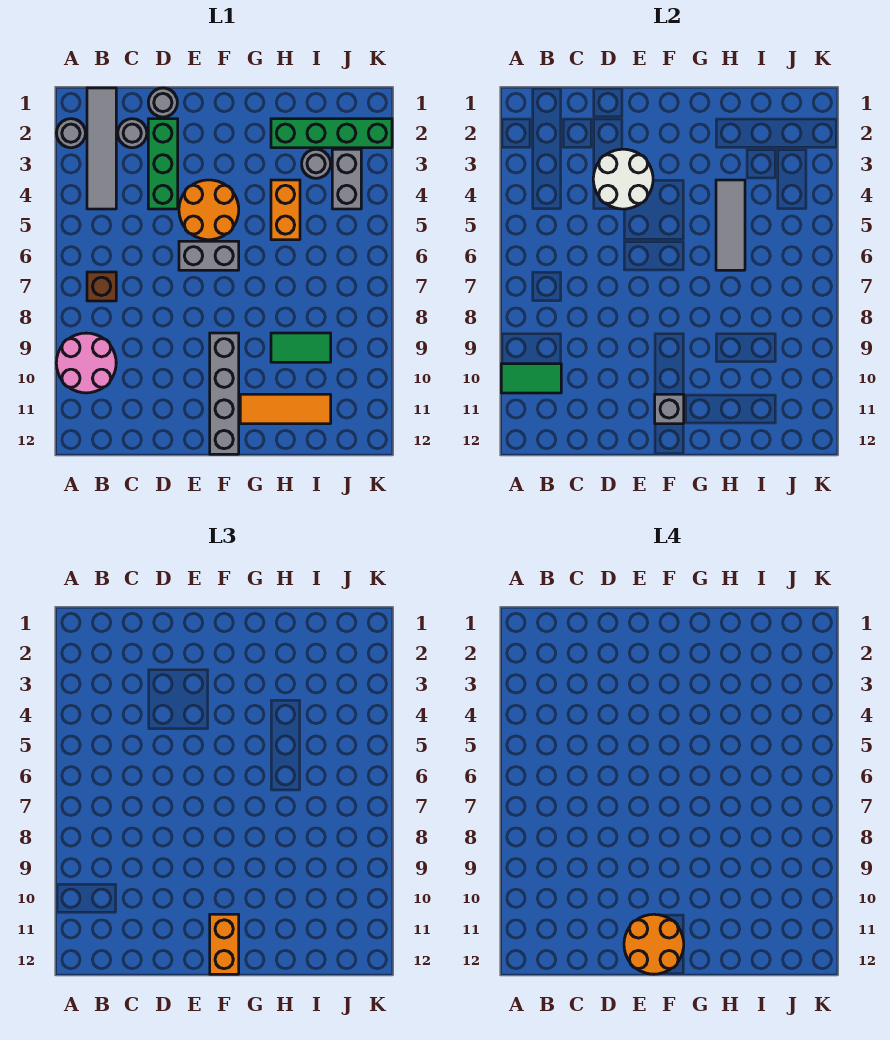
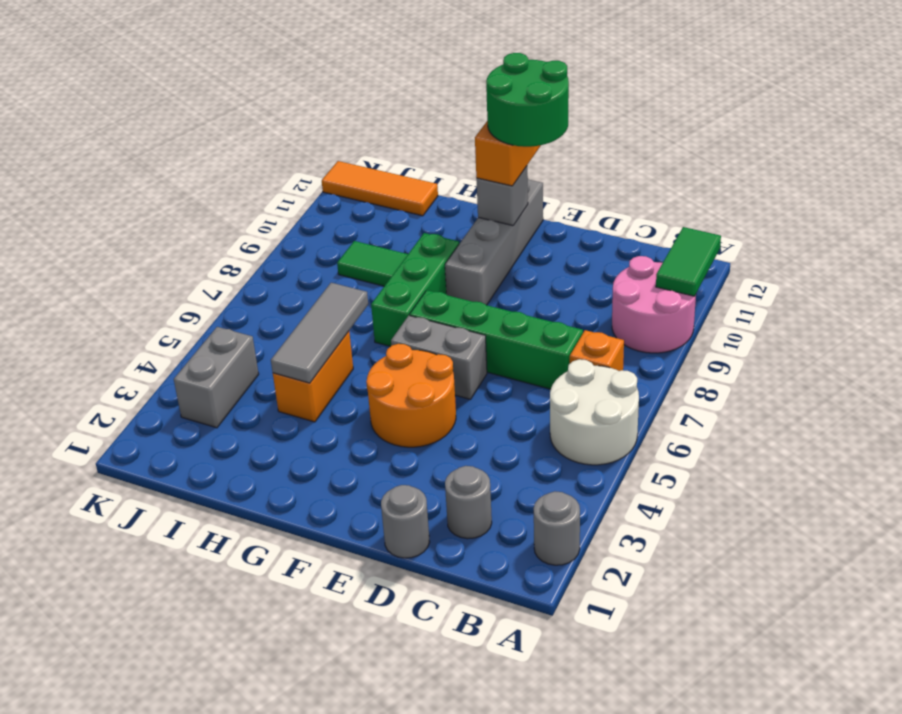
green 1x2 tile [501,364,561,393] -> green 1x2 tile turned to [656,227,721,296]
grey 1x4 tile [87,88,116,209] -> none
brown 1x1 brick [87,272,116,301] -> orange 1x1 brick [570,330,624,371]
green 1x3 brick [148,119,178,209] -> green 1x3 brick moved to [371,233,459,347]
white 2x2 round brick [593,149,653,209] -> white 2x2 round brick moved to [550,359,639,465]
orange 2x2 round brick [624,914,684,974] -> green 2x2 round brick [486,53,569,147]
orange 1x3 tile [240,394,331,424] -> orange 1x3 tile moved to [322,161,438,216]
green 1x4 brick [271,119,392,148] -> green 1x4 brick moved to [410,290,583,389]
grey 1x1 round brick [302,149,331,178] -> none

